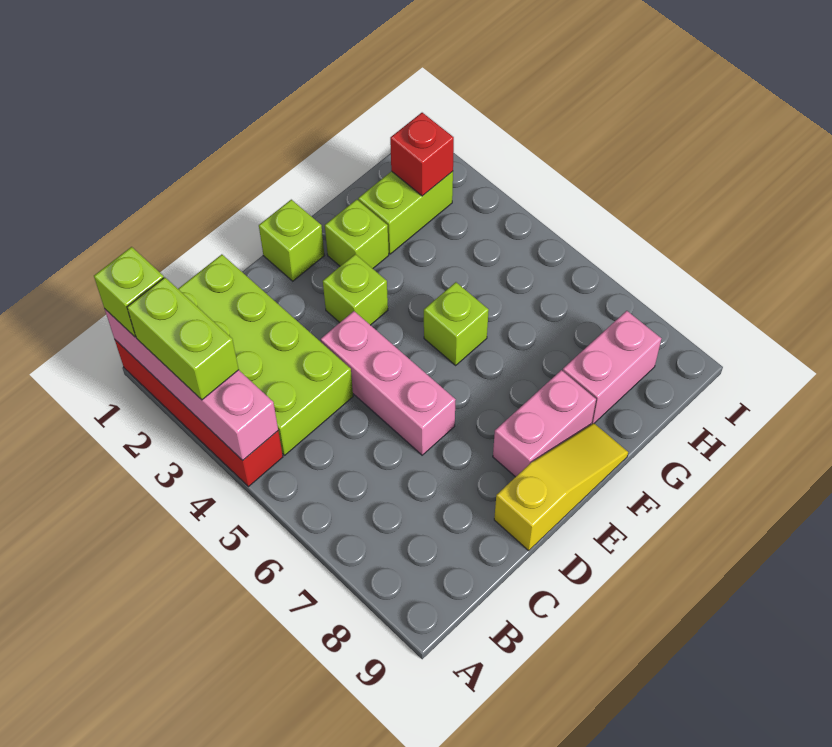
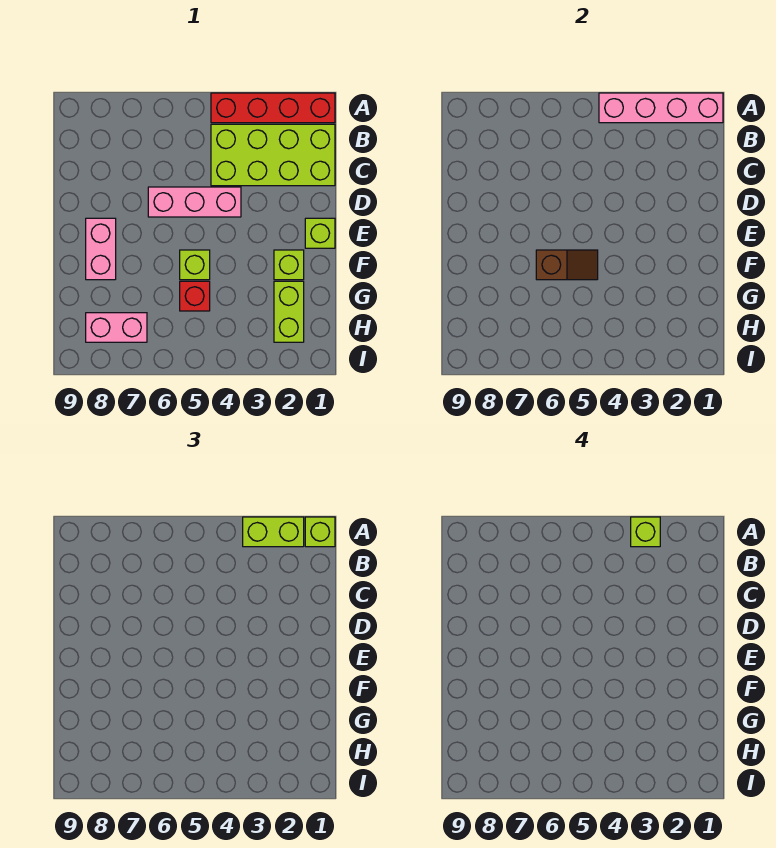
yellow 1x3 slope [494,423,628,551] -> none
lime 1x1 brick [323,254,388,325] -> lime 1x1 brick moved to [631,517,660,547]
none -> brown 1x2 slope [536,250,598,280]
pink 1x2 brick [563,311,661,424] -> pink 1x2 brick turned to [86,313,147,342]
red 1x1 brick [390,113,454,196] -> red 1x1 brick moved to [180,281,210,311]

